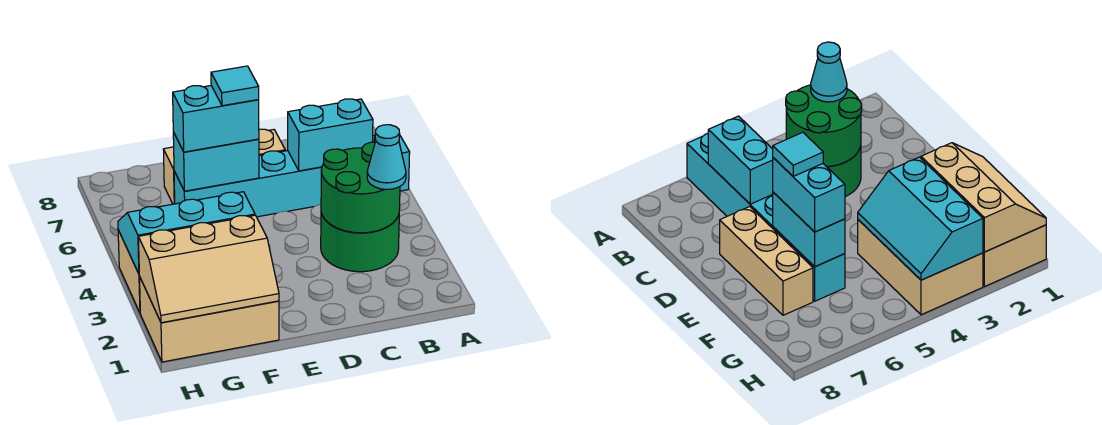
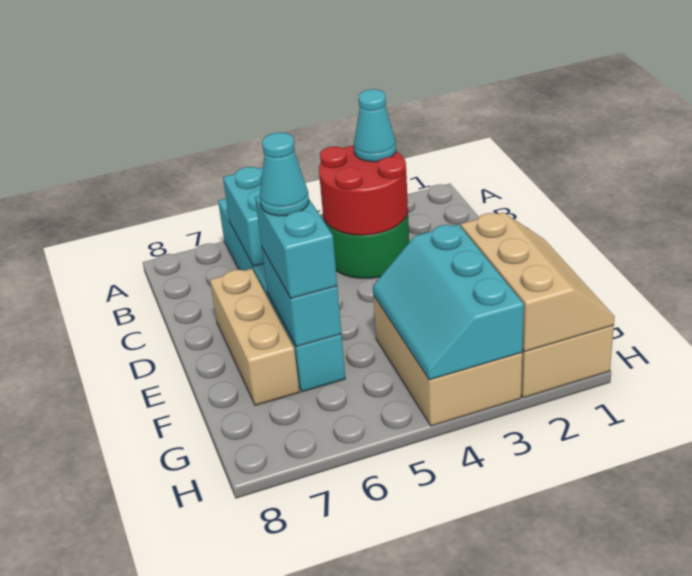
green 2x2 round brick [321,142,400,233] -> red 2x2 round brick [319,146,408,235]
cyan 1x1 tile [211,66,259,106] -> cyan 1x1 cone [260,133,309,216]

